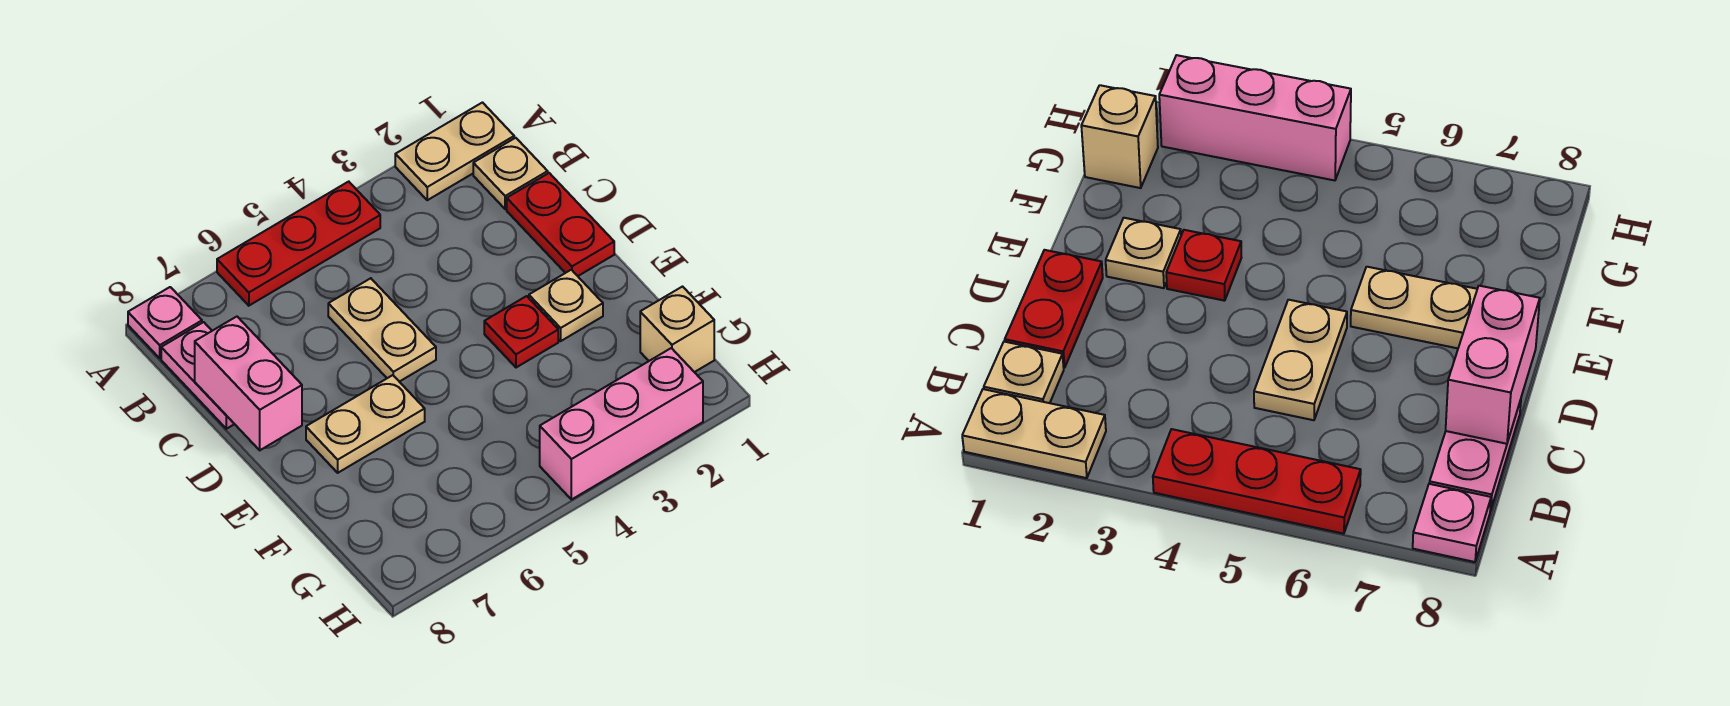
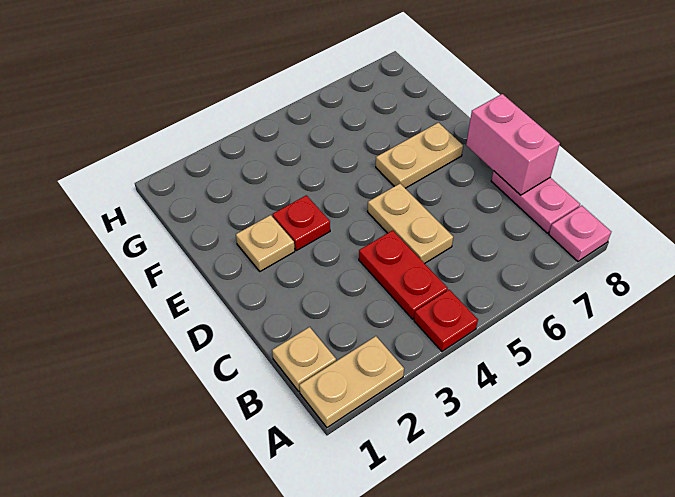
red 1x3 plate [217,182,380,306] -> red 1x1 plate [414,290,478,351]
red 1x2 plate [507,173,614,276] -> red 1x2 plate moved to [359,230,448,319]
tan 1x1 brick [640,287,714,372] -> none
pink 1x3 brick [540,348,703,500] -> none

